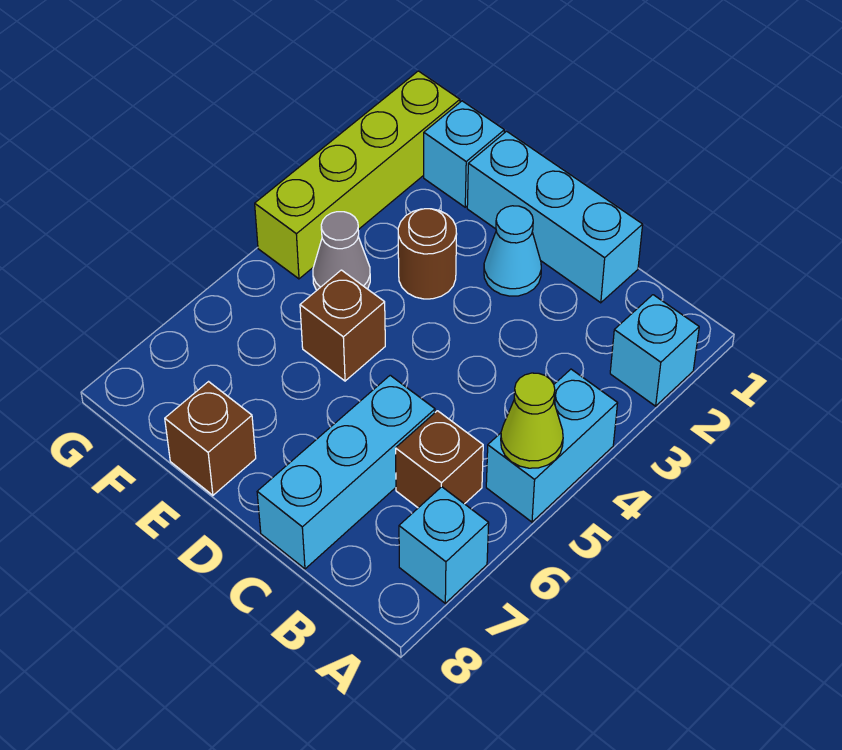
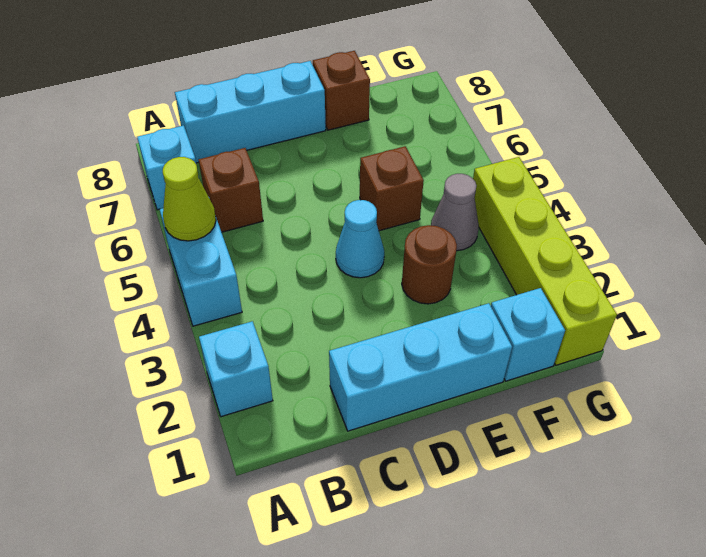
cyan 1x3 brick [257,375,435,569] -> cyan 1x3 brick turned to [175,61,326,163]
cyan 1x1 cone [484,206,541,296] -> cyan 1x1 cone moved to [336,200,384,278]

